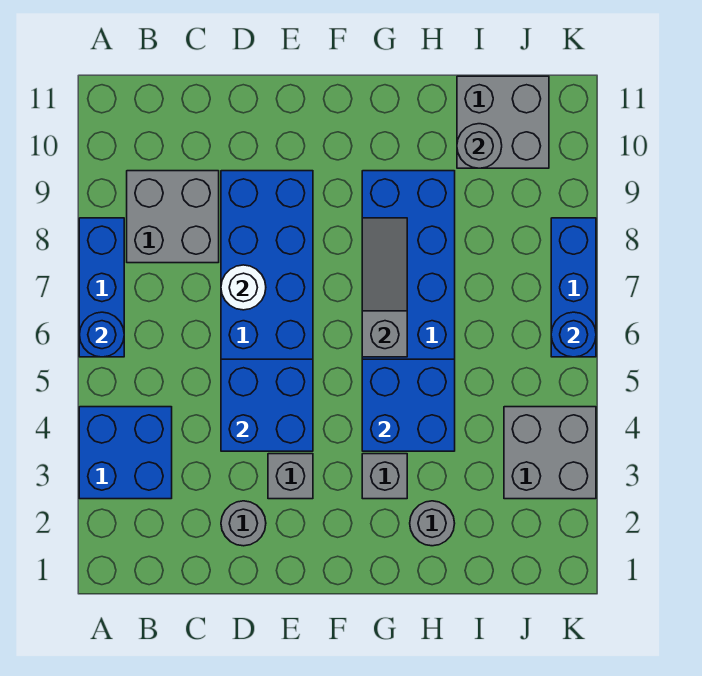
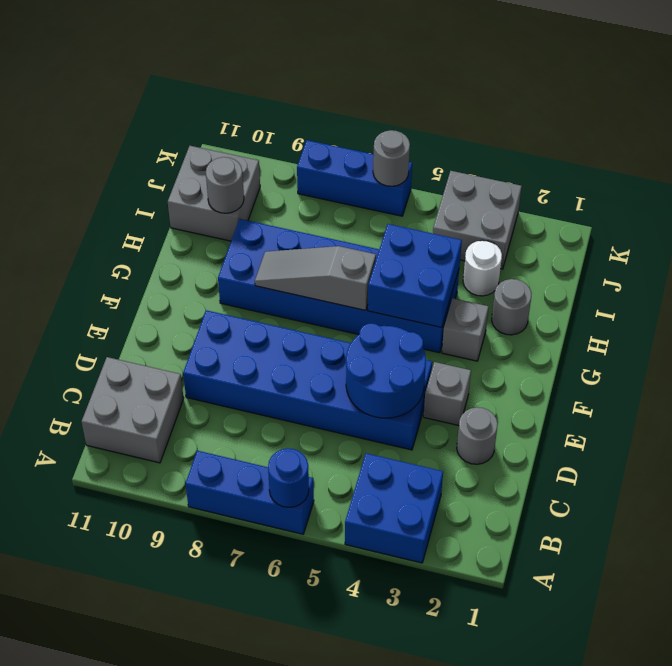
grey 2x2 brick [127,171,219,263] -> grey 2x2 brick moved to [82,357,184,463]
blue 2x2 brick [221,359,313,451] -> blue 2x2 round brick [346,324,426,418]
white 1x1 round brick [221,265,266,310] -> white 1x1 round brick moved to [463,240,502,296]
blue 1x1 round brick [551,312,596,357] -> grey 1x1 round brick [373,130,410,186]

